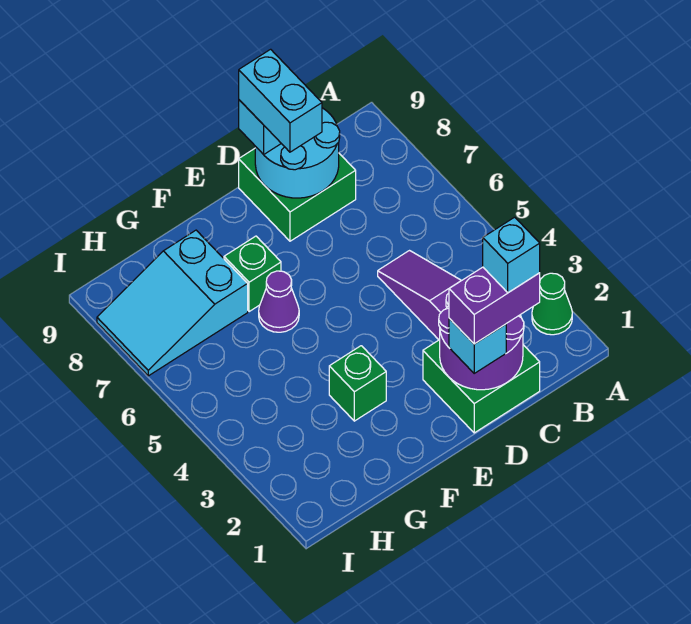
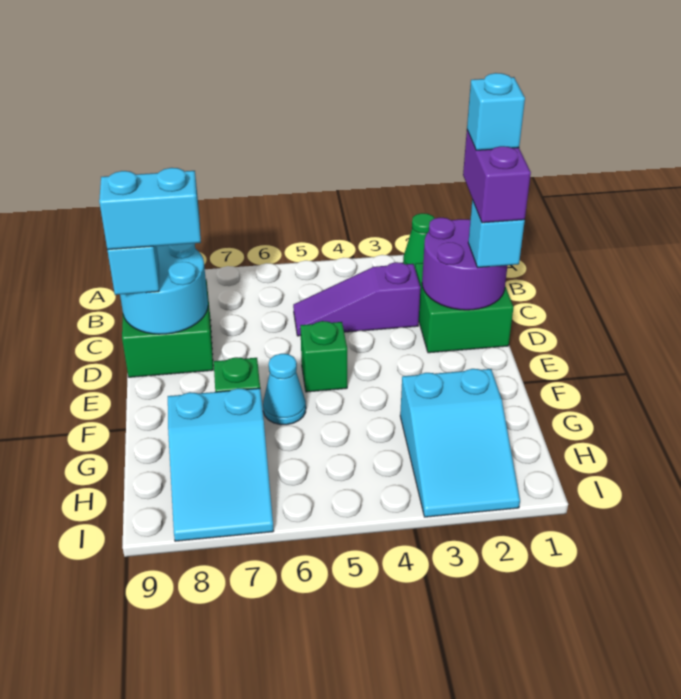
green 1x1 brick [329,346,386,421] -> green 1x1 brick moved to [300,321,347,392]
purple 1x1 cone [259,271,299,332] -> cyan 1x1 cone [263,354,306,425]
none -> cyan 2x3 slope [400,369,520,517]

